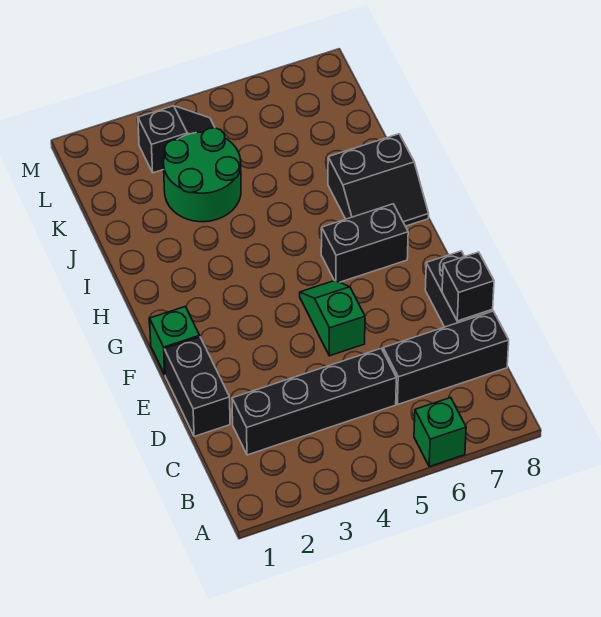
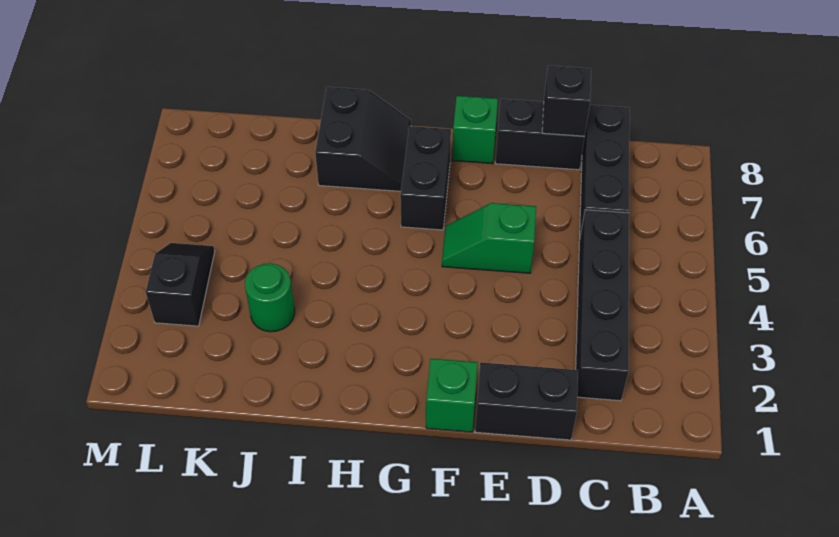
green 1x1 brick [414,398,466,467] -> green 1x1 brick moved to [452,96,498,164]
green 2x2 round brick [164,128,241,222] -> green 1x1 round brick [245,263,295,332]

